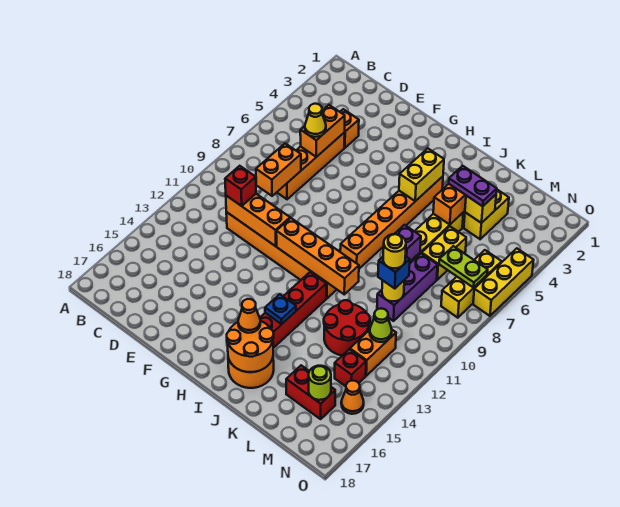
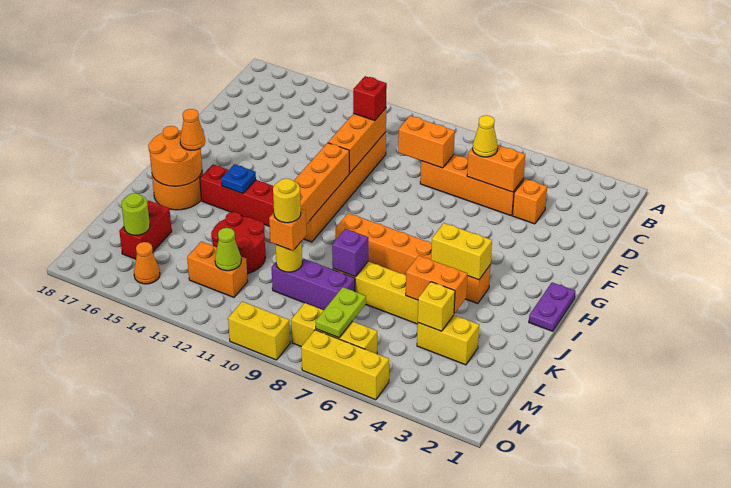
purple 1x2 plate [449,166,497,206] -> purple 1x2 plate moved to [529,283,575,331]
yellow 1x2 brick [422,227,466,280] -> yellow 1x2 brick moved to [228,301,290,360]
blue 1x1 brick [378,256,410,289] -> orange 1x1 brick [269,209,306,251]
red 1x1 brick [335,349,366,386] -> none

